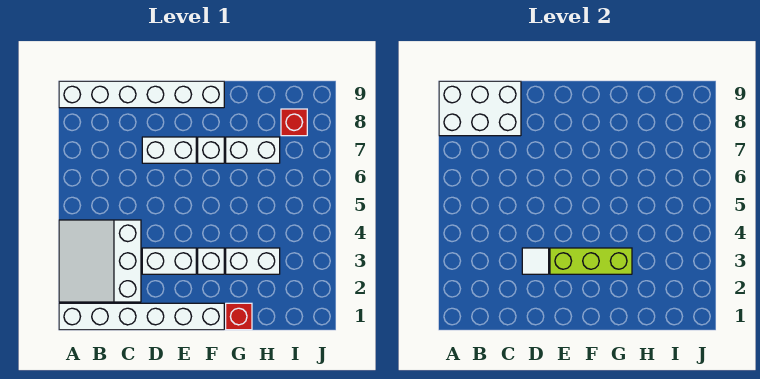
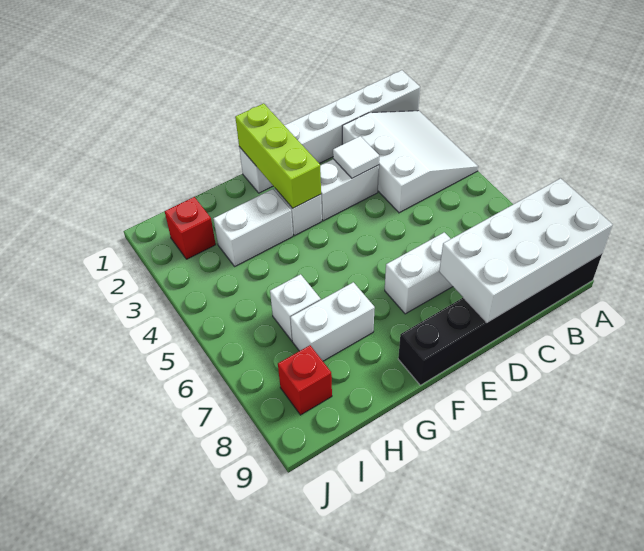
white 2x3 brick [439,81,521,136] -> white 2x4 brick [439,178,613,322]
white 1x6 brick [59,81,224,108] -> black 1x6 brick [398,254,602,385]
lime 1x3 brick [550,248,632,274] -> lime 1x3 brick turned to [235,103,321,208]
white 1x1 brick [198,137,224,163] -> white 1x1 brick moved to [270,274,321,341]
red 1x1 brick [226,303,252,330] -> red 1x1 brick moved to [165,197,216,259]

